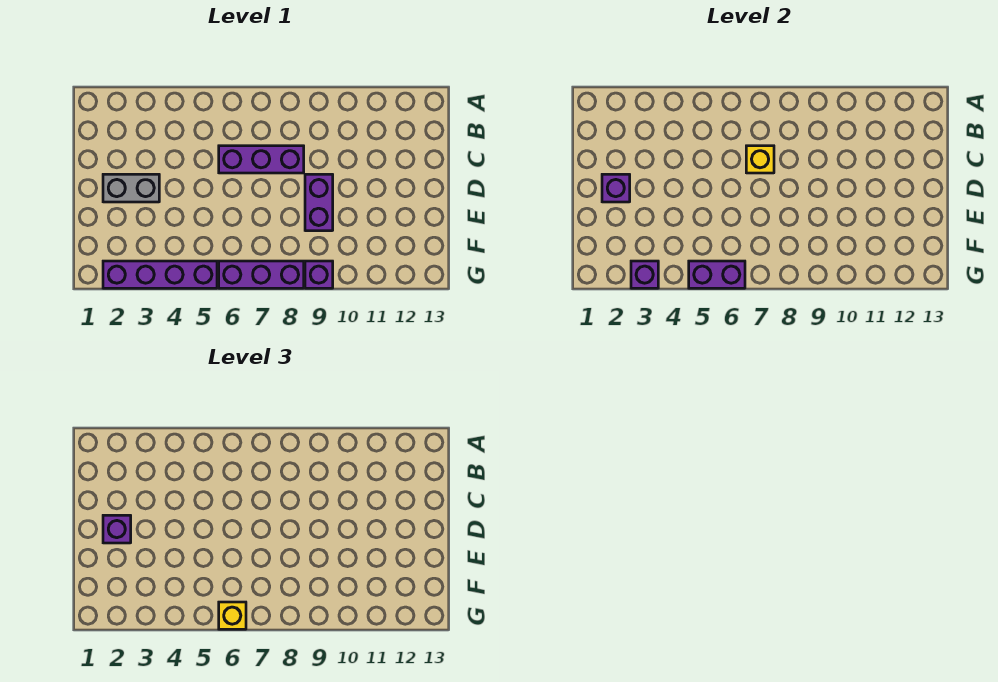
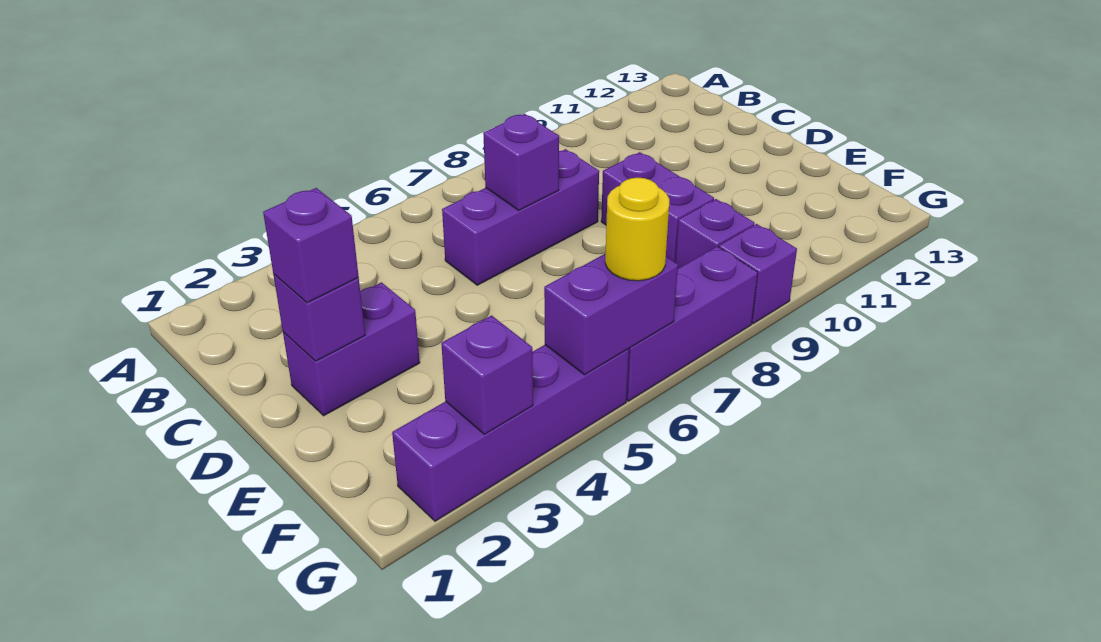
yellow 1x1 brick [746,146,774,173] -> purple 1x1 brick [483,114,559,210]
grey 1x2 brick [103,174,159,202] -> purple 1x2 brick [283,282,420,416]
none -> purple 1x1 brick [675,199,755,268]
yellow 1x1 brick [219,602,246,629] -> yellow 1x1 round brick [605,178,669,281]

